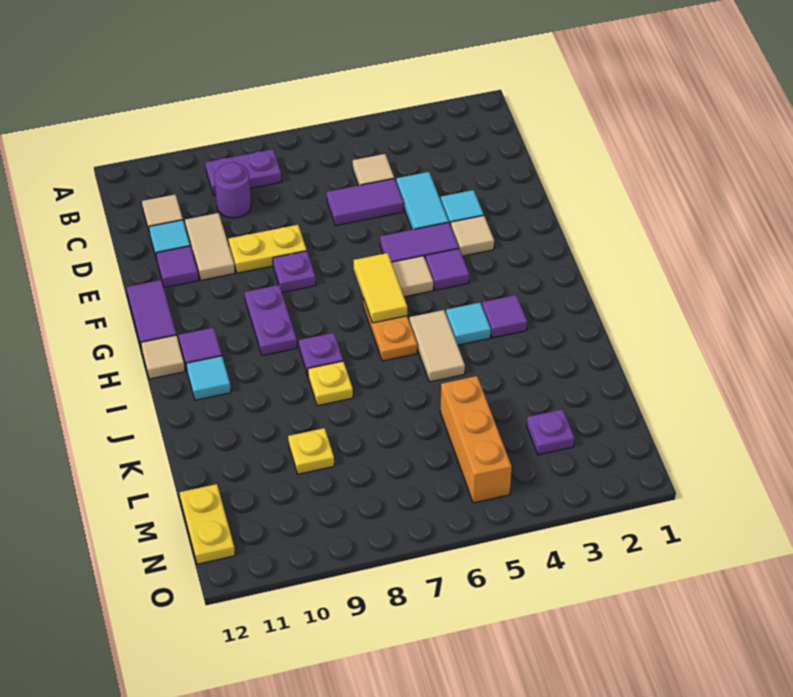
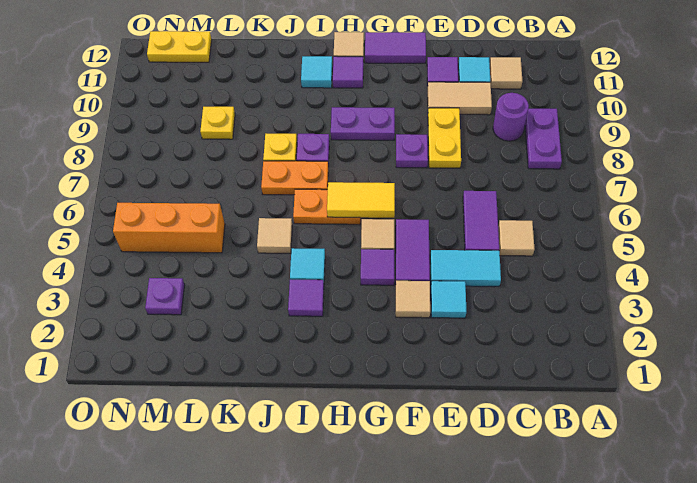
tan 1x2 tile [409,310,465,382] -> tan 1x1 tile [257,218,292,253]
none -> orange 1x2 plate [261,161,328,195]

